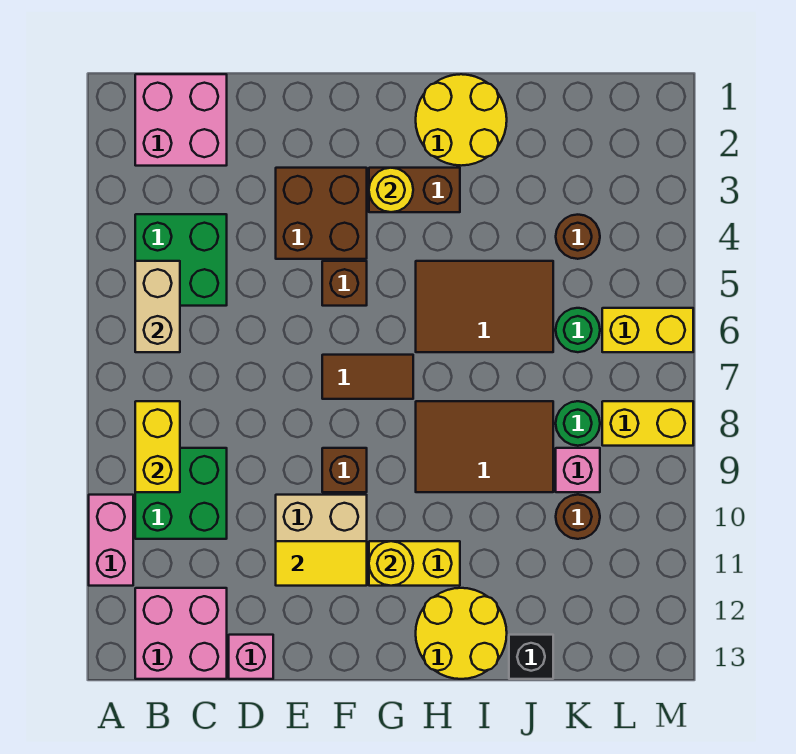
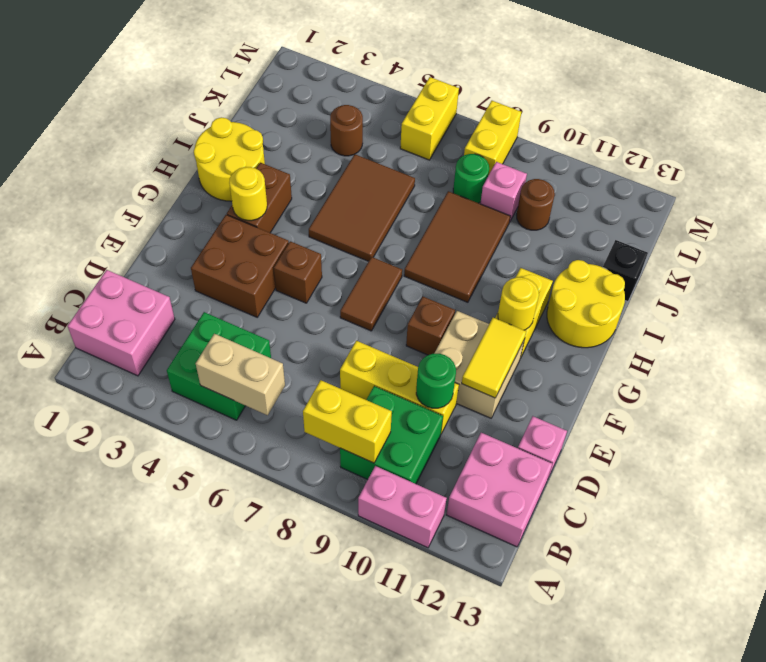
none -> yellow 1x3 brick [340,341,459,434]
green 1x1 round brick [556,308,600,352] -> green 1x1 round brick moved to [416,354,456,408]

